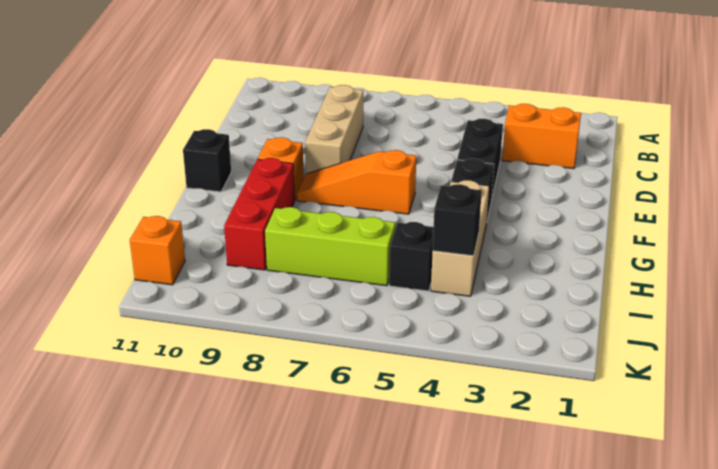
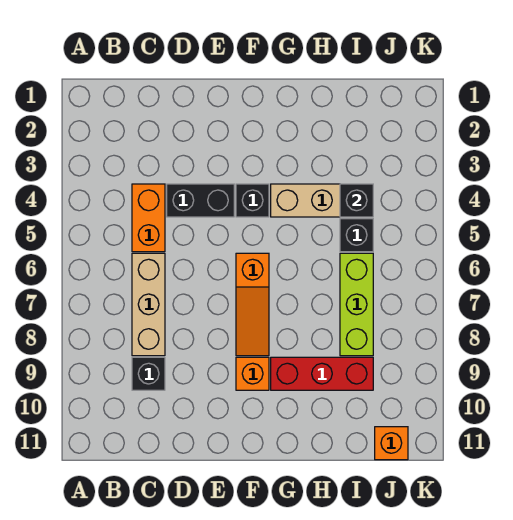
orange 1x2 brick [502,104,581,169] -> orange 1x2 brick moved to [132,184,165,252]
tan 1x3 brick [305,85,363,174] -> tan 1x3 brick turned to [132,253,165,356]
black 1x1 brick [183,129,231,192] -> black 1x1 brick moved to [132,357,165,390]

